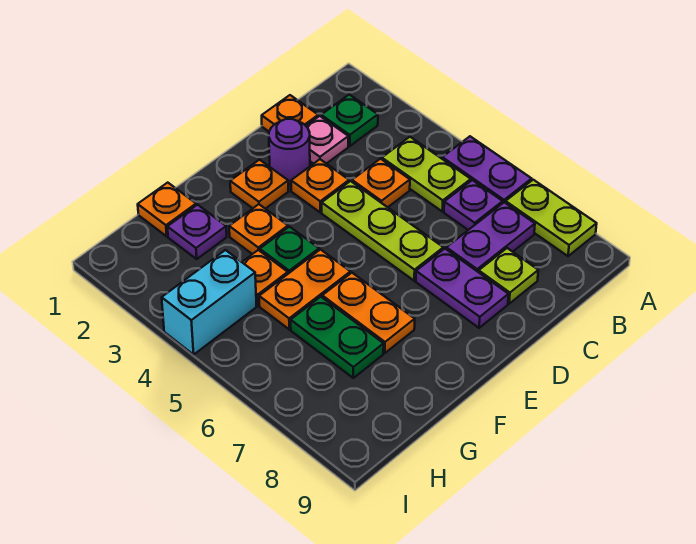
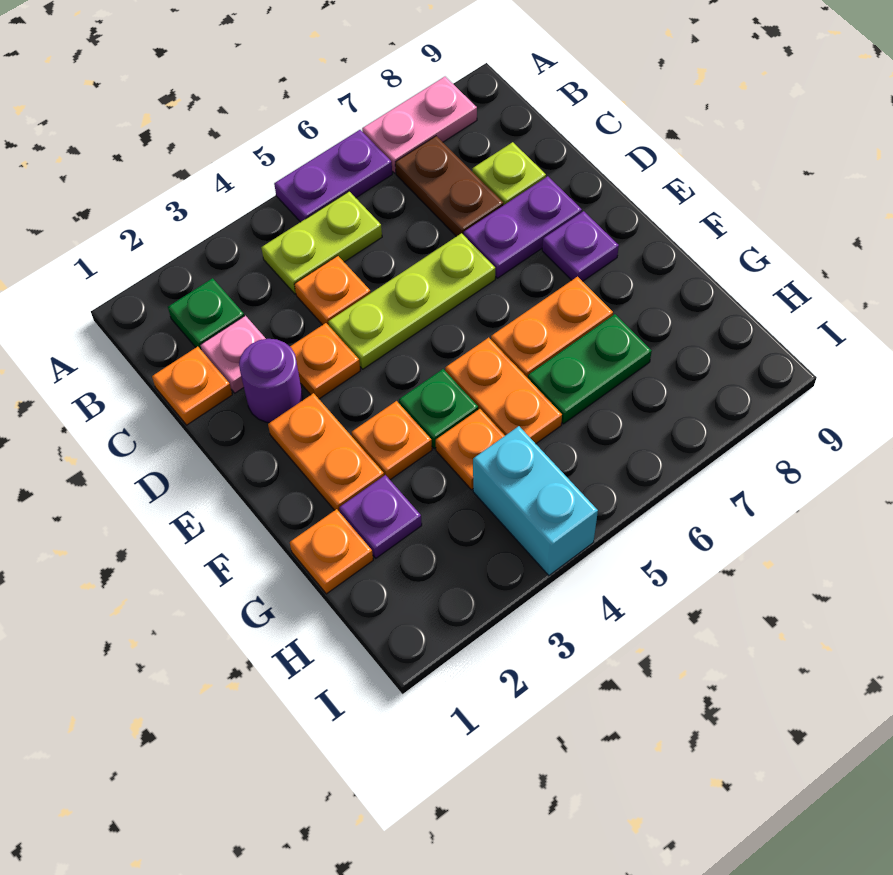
lime 1x2 plate [506,180,597,256] -> pink 1x2 plate [362,77,477,173]
purple 1x1 plate [444,180,503,230] -> purple 1x1 plate moved to [542,211,619,281]
purple 1x2 plate [446,202,535,272] -> brown 1x2 plate [395,136,503,236]
orange 1x1 plate [230,160,288,209] -> orange 1x2 plate [268,393,384,512]

